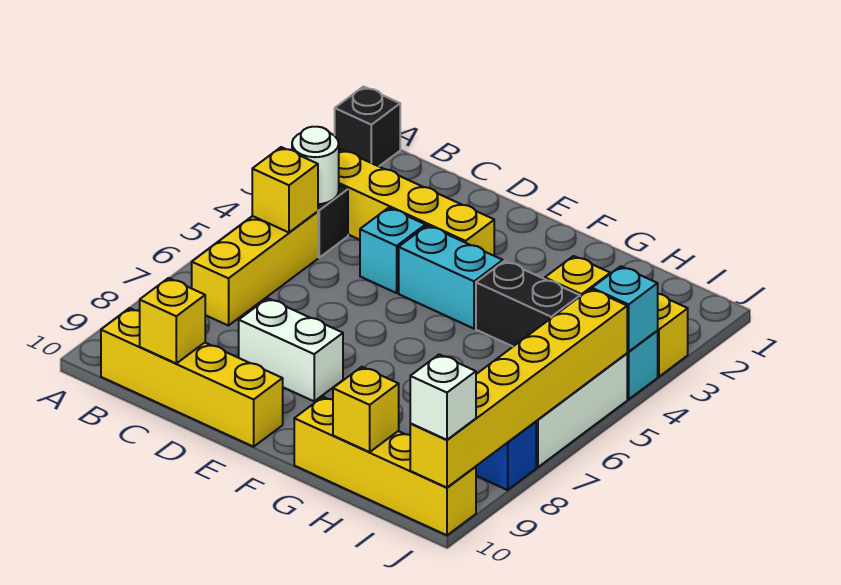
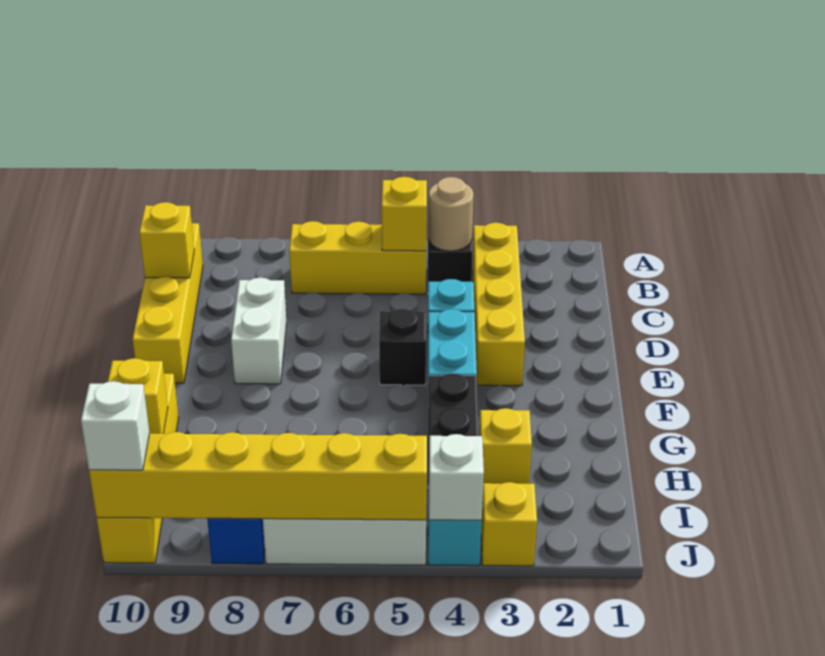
black 1x1 brick [335,87,400,166] -> black 1x1 brick moved to [379,309,426,385]
white 1x1 round brick [292,127,339,204] -> tan 1x1 round brick [428,177,473,251]
cyan 1x1 brick [592,266,658,352] -> white 1x1 brick [429,434,484,520]

